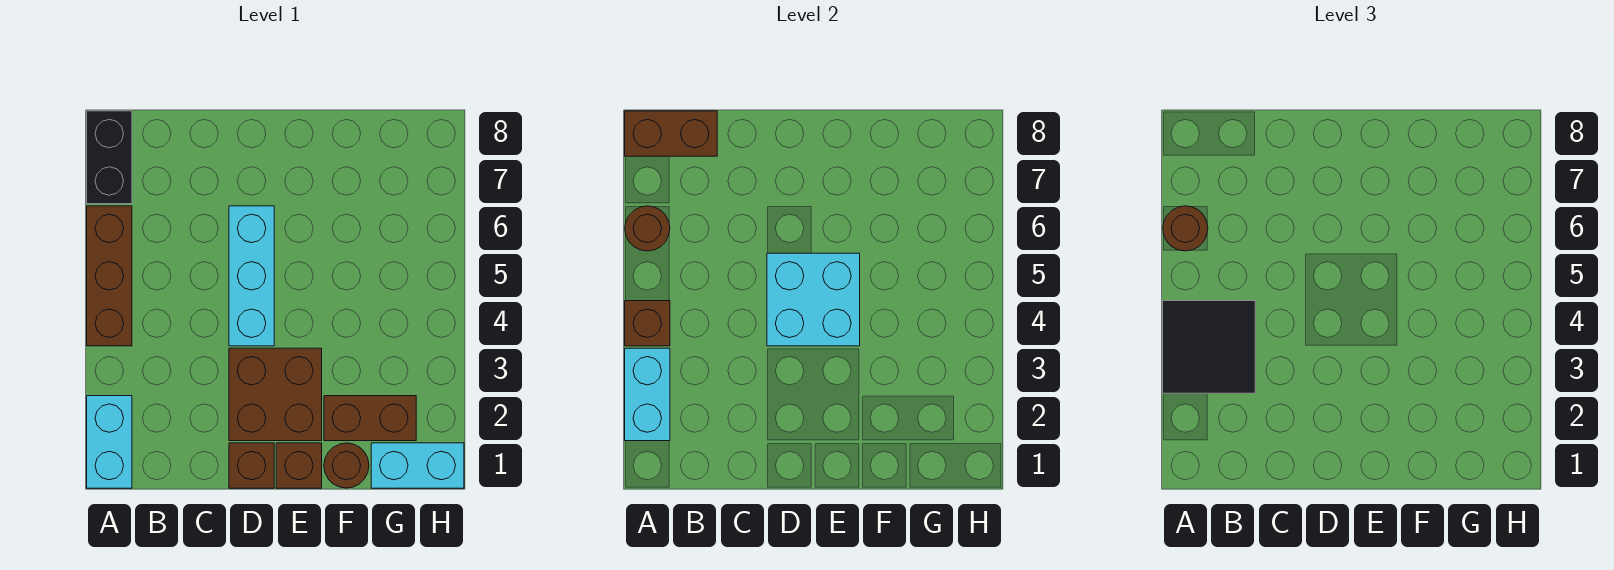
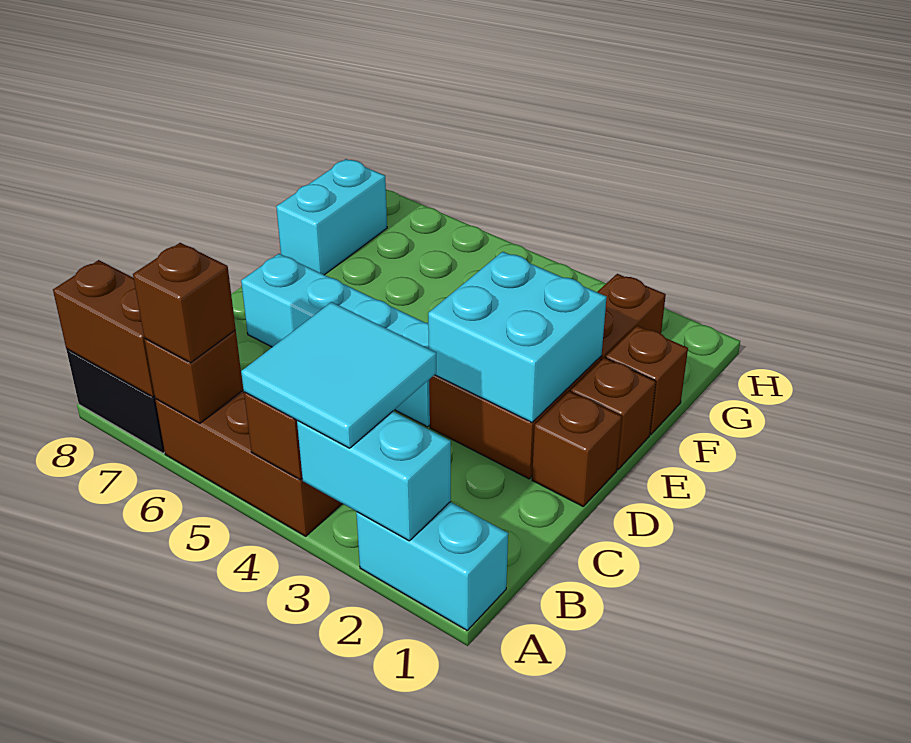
black 2x2 tile [1163,301,1255,393] -> cyan 2x2 tile [241,302,436,448]
brown 1x1 round brick [625,206,670,251] -> brown 1x1 brick [145,331,243,423]
brown 1x1 round brick [1163,206,1208,251] -> brown 1x1 brick [133,243,236,363]
brown 1x2 brick [625,111,717,156] -> brown 1x2 brick turned to [53,260,155,397]
cyan 1x3 brick [229,206,274,346] -> cyan 1x4 brick [241,254,430,427]
cyan 2x2 brick [767,253,860,346] -> cyan 2x2 brick moved to [428,252,607,422]
brown 1x1 round brick [324,443,369,488] -> brown 1x1 brick [606,326,688,435]
cyan 1x2 brick [371,443,464,488] -> cyan 1x2 brick moved to [276,159,387,275]

